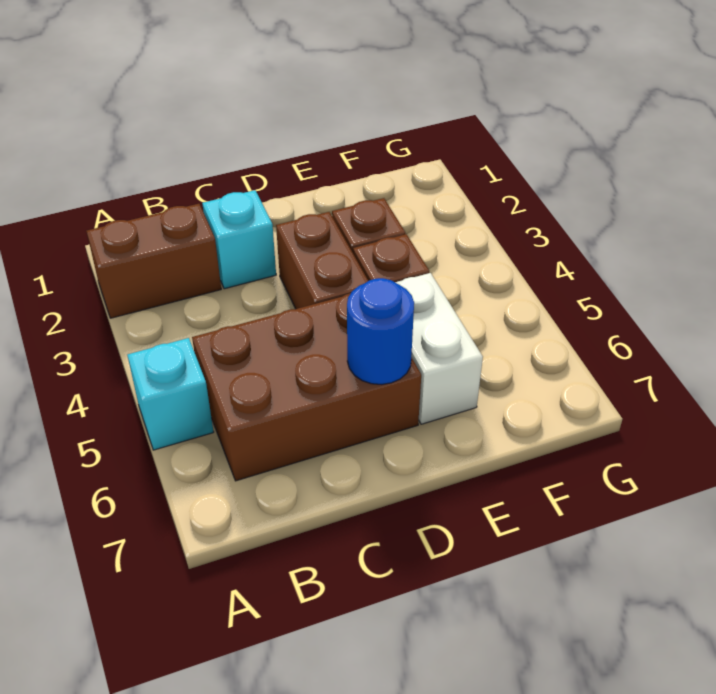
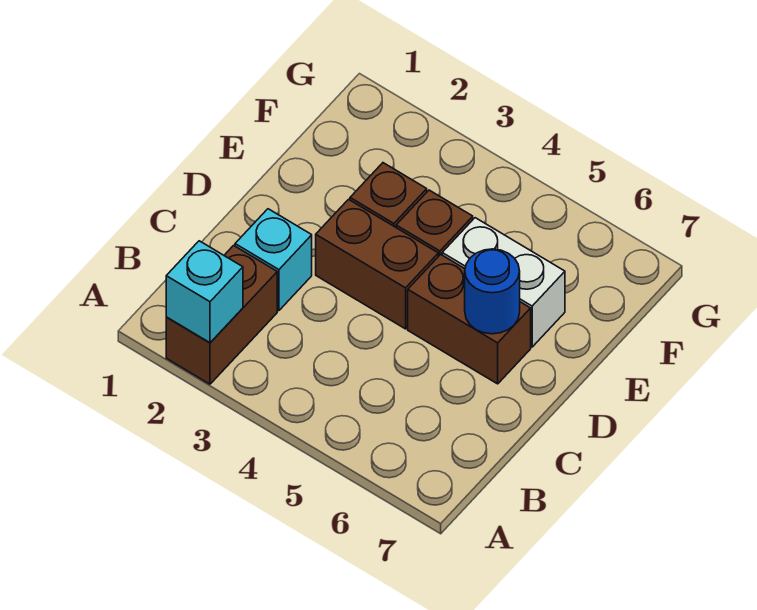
cyan 1x1 brick [127,338,214,450] -> cyan 1x1 brick moved to [166,241,243,343]
brown 2x3 brick [192,293,421,481] -> brown 1x2 brick [408,254,531,384]

